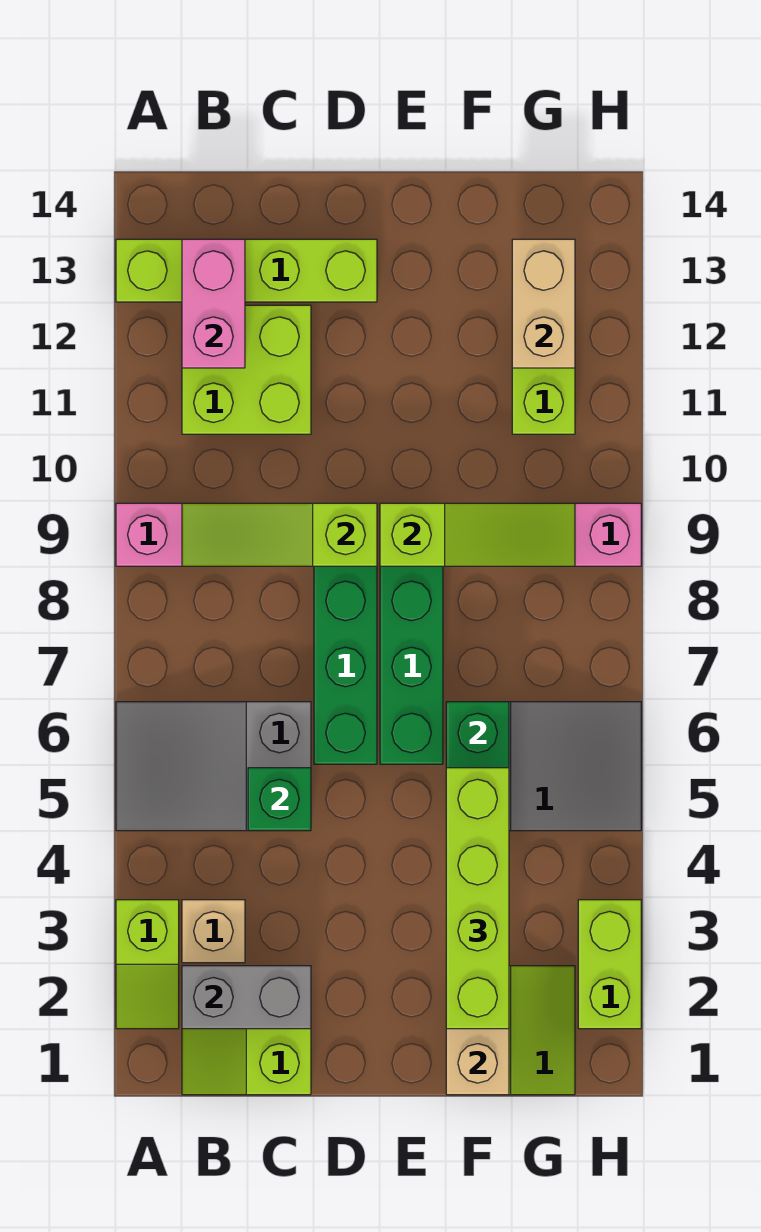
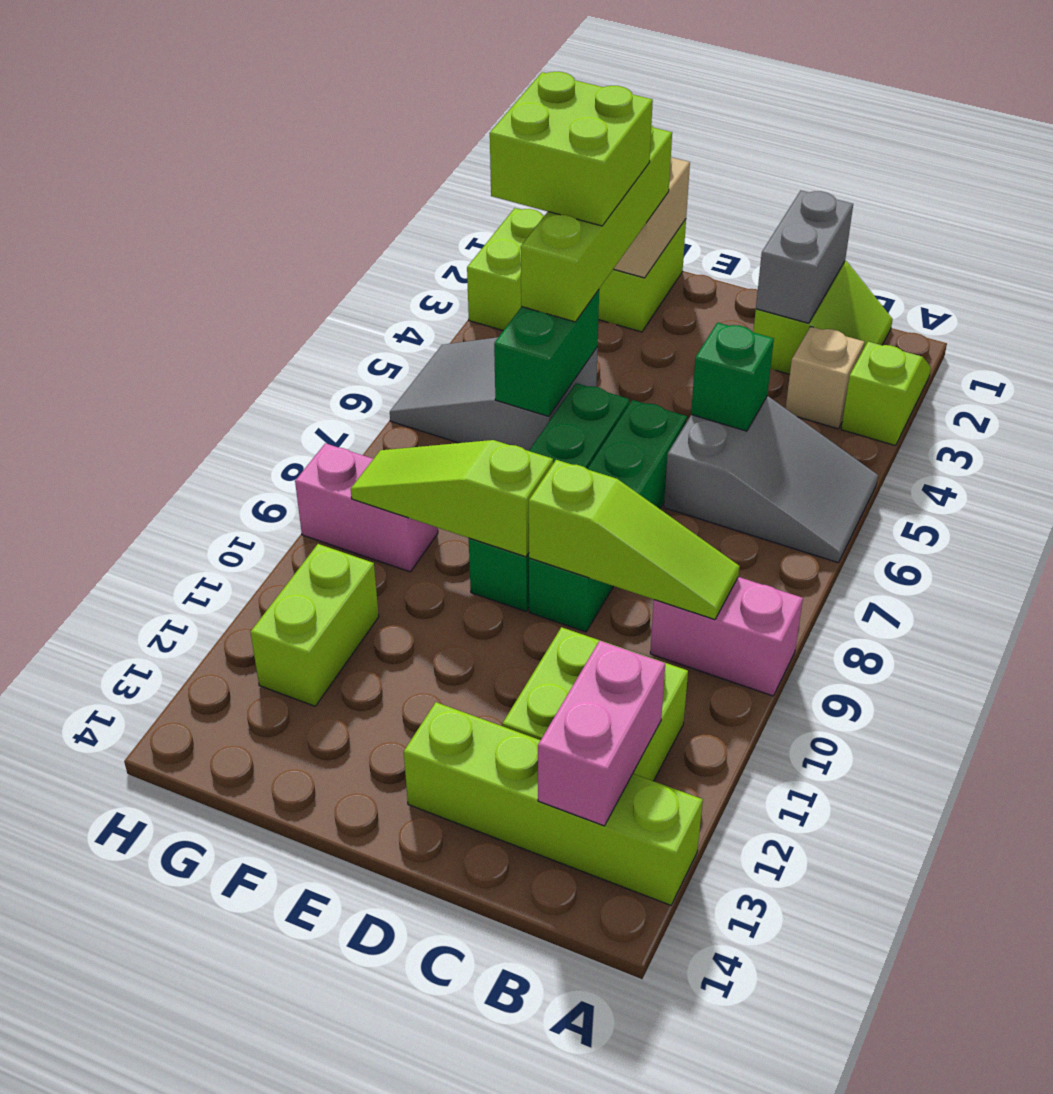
grey 1x2 brick [182,966,311,1029] -> grey 1x2 brick turned to [756,191,853,323]
none -> lime 2x2 brick [490,72,653,226]
tan 1x2 brick [512,239,575,368] -> none

